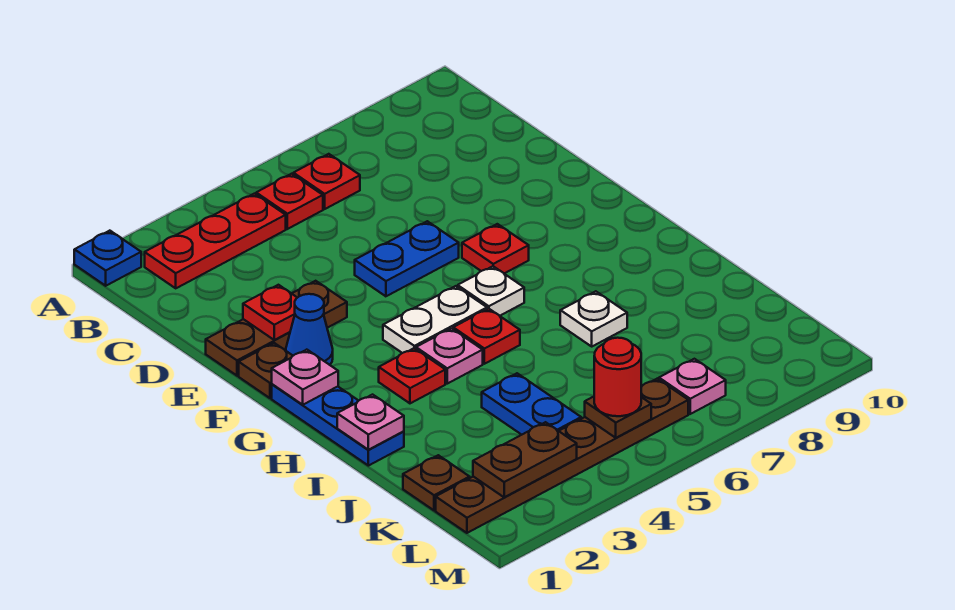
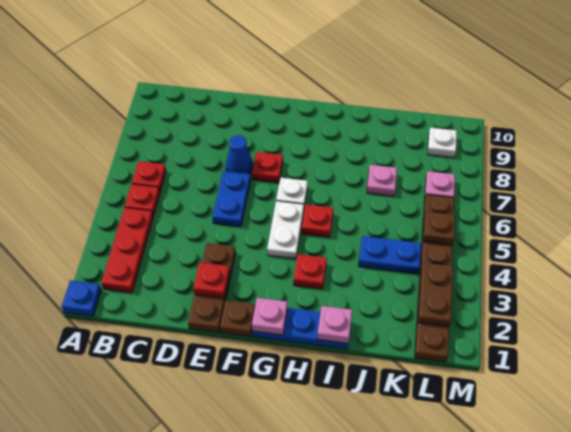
blue 1x1 cone [286,294,333,365] -> blue 1x1 cone moved to [226,135,253,174]
pink 1x1 plate [416,328,483,384] -> pink 1x1 plate moved to [367,165,397,196]
white 1x1 plate [560,291,627,346] -> white 1x1 plate moved to [427,128,457,158]
brown 1x1 plate [403,455,470,511] -> none
red 1x1 round brick [594,338,641,416] -> none

